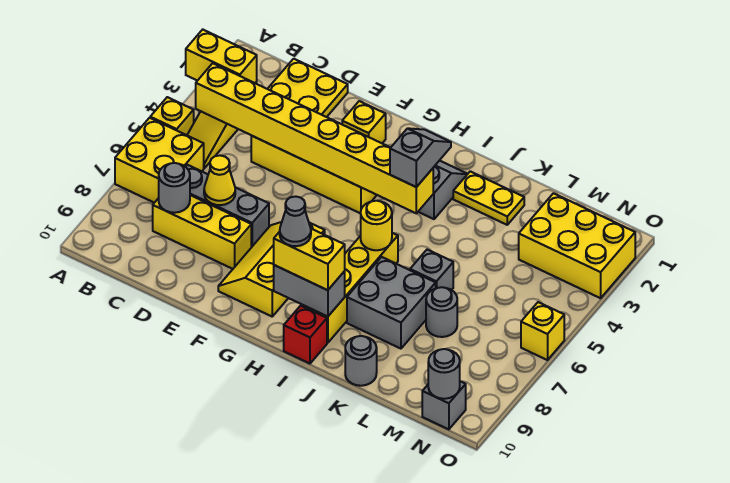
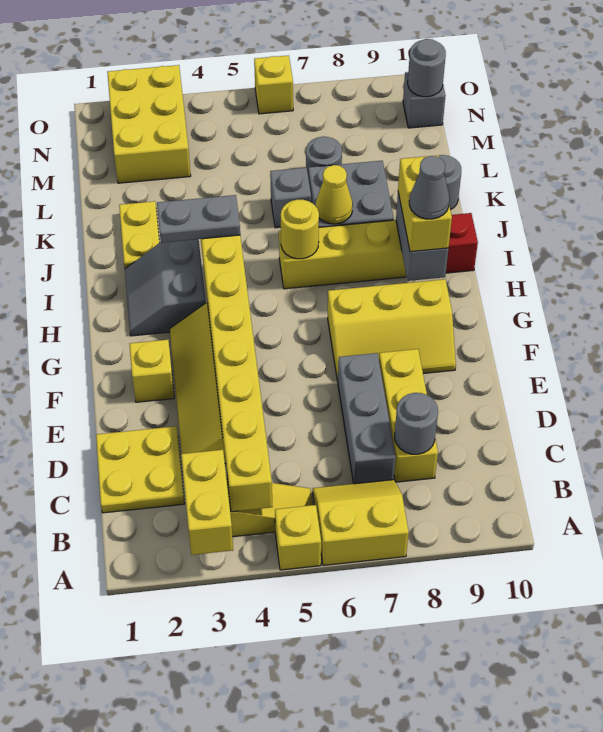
yellow 2x2 brick [115,118,204,203] -> yellow 2x2 slope [313,480,409,565]
yellow 1x1 cone [204,155,235,205] -> yellow 1x1 cone moved to [316,165,353,224]
grey 1x2 slope [390,128,451,187] -> grey 1x2 plate [157,195,240,243]

